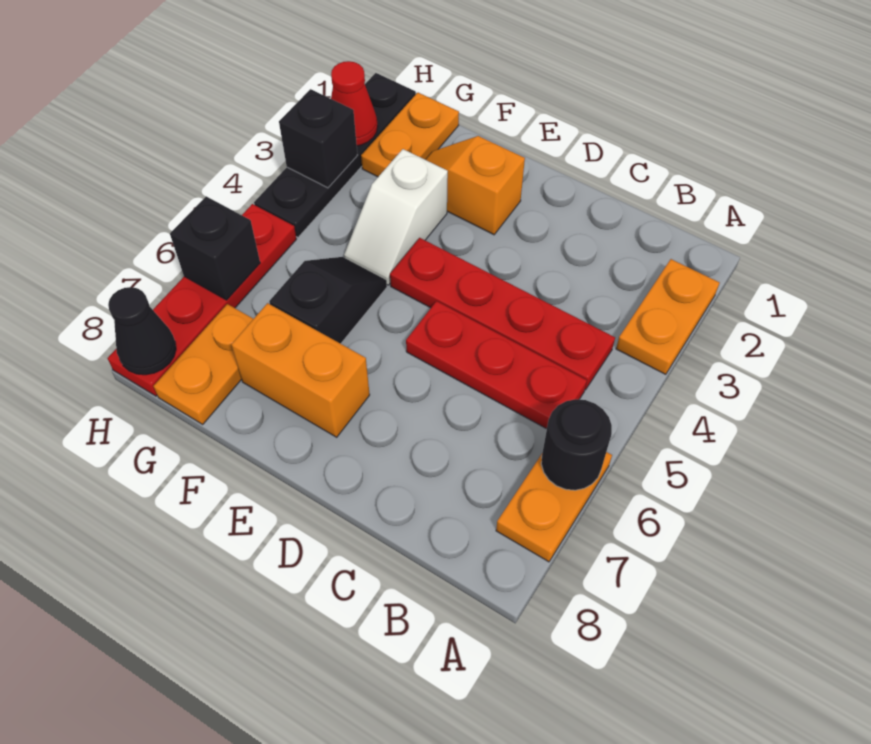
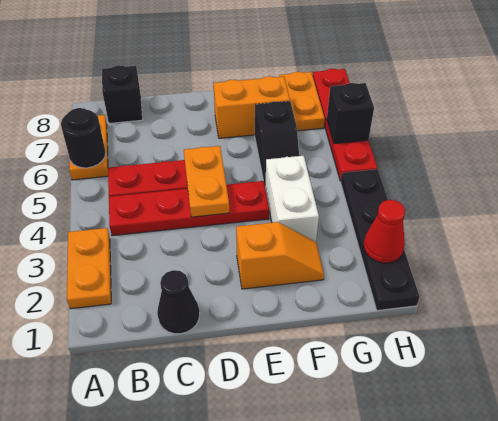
white 1x2 slope [344,149,448,285] -> white 1x2 brick [265,156,319,242]
orange 1x2 plate [361,93,459,177] -> orange 1x2 plate moved to [184,146,229,217]
black 1x1 brick [279,89,357,188] -> black 1x1 brick moved to [102,65,143,123]
black 1x1 cone [108,287,176,375] -> black 1x1 cone moved to [157,270,200,334]

